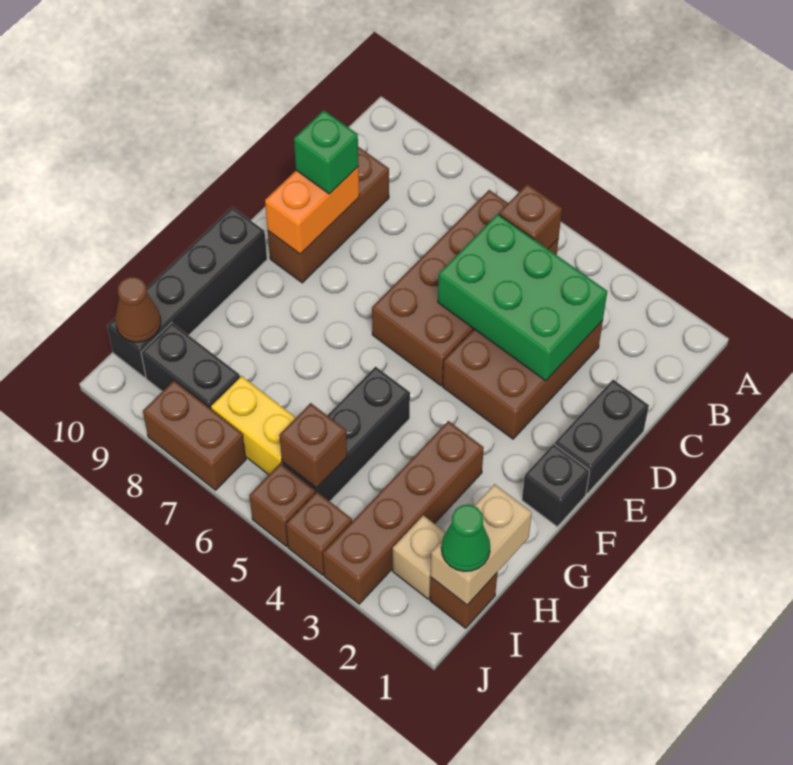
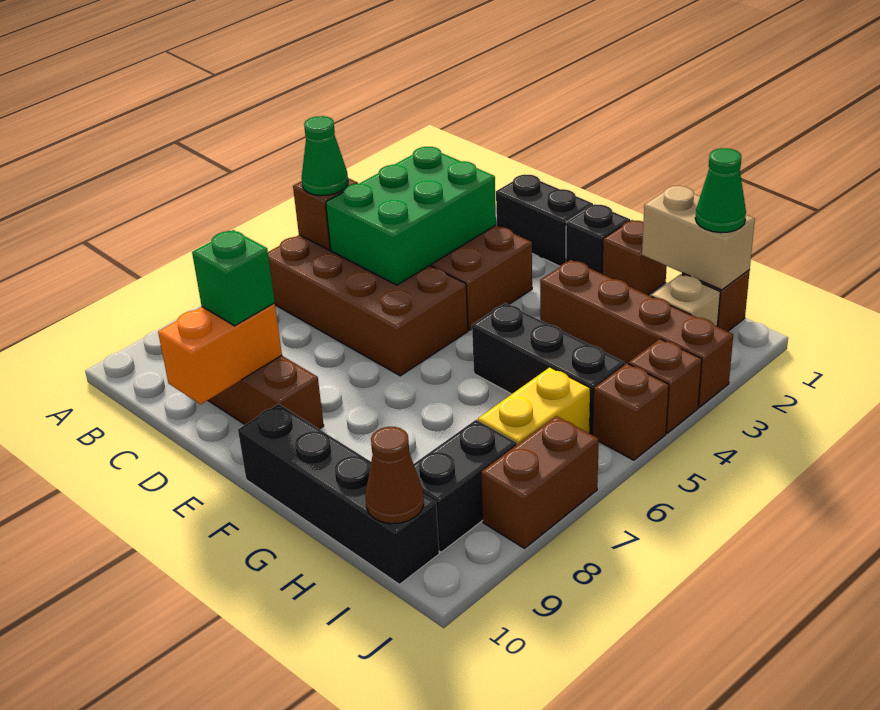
none -> green 1x1 cone [301,116,348,196]
orange 1x2 brick [265,167,359,254] -> orange 1x2 brick turned to [158,303,282,404]
brown 1x1 brick [279,403,347,488] -> brown 1x1 brick moved to [602,220,667,295]

